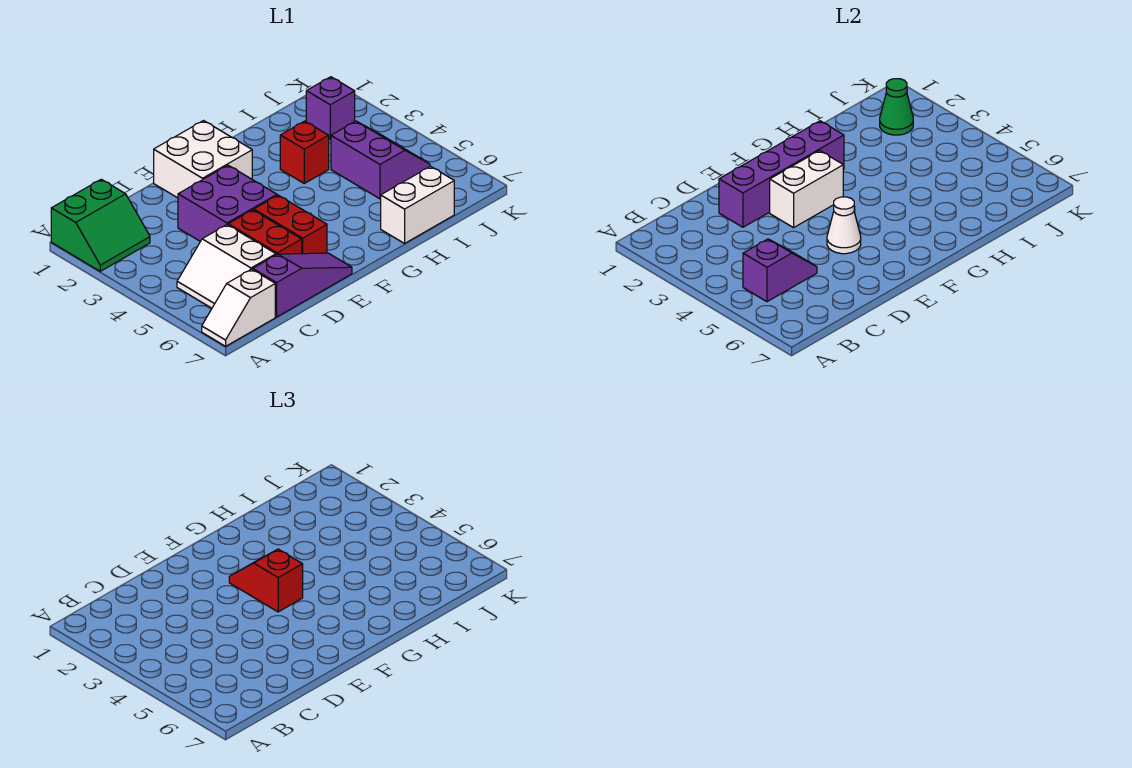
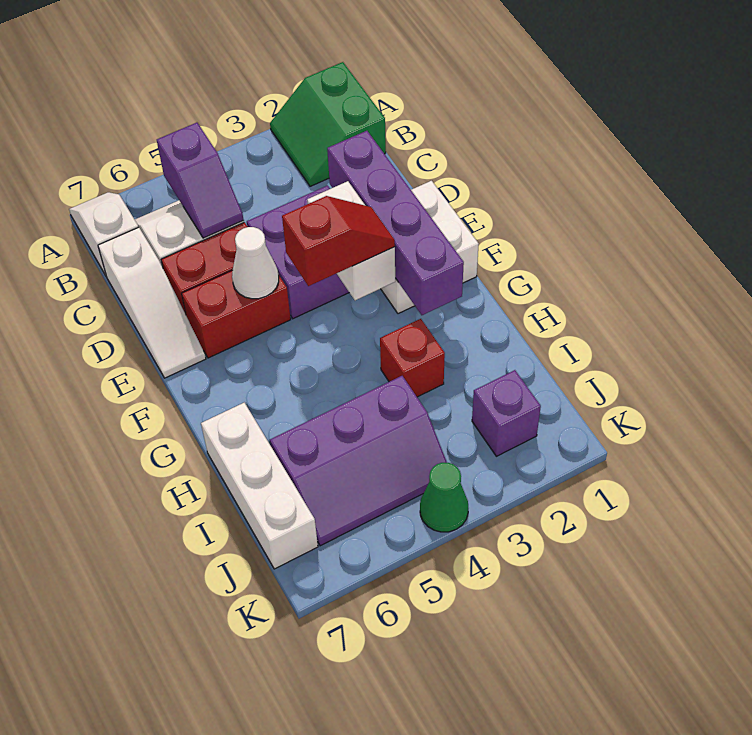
purple 1x3 slope [253,253,352,317] -> white 1x3 slope [98,227,206,378]
white 1x2 brick [381,166,454,243] -> white 1x3 brick [201,403,318,569]
purple 2x2 slope [331,121,430,199] -> purple 2x3 slope [270,376,447,546]
green 1x1 cone [880,79,913,135] -> green 1x1 cone moved to [420,463,468,532]

